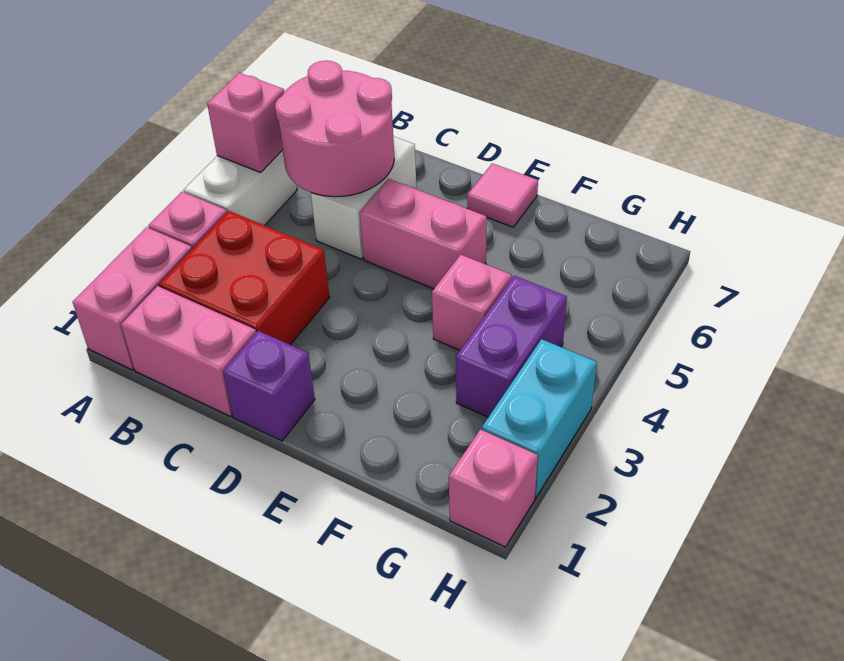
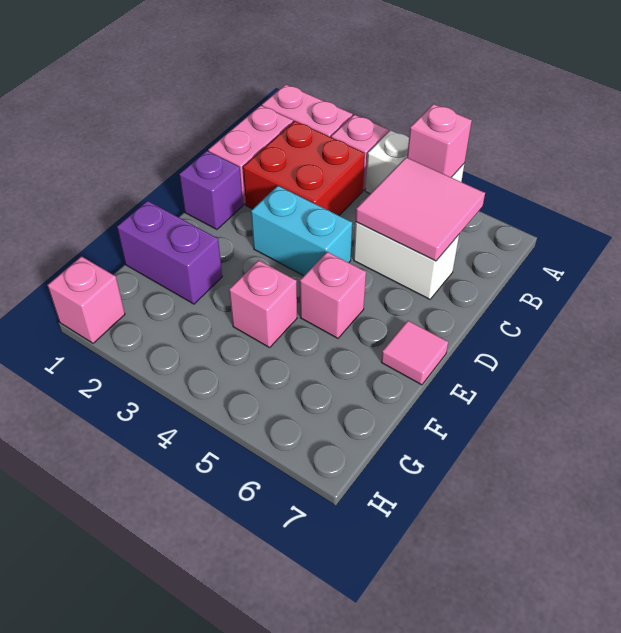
pink 2x2 round brick [275,61,394,197] -> pink 2x2 tile [356,157,485,261]
pink 1x2 brick [360,179,487,289] -> pink 1x1 brick [300,252,366,338]
purple 1x2 brick [456,276,567,417] -> purple 1x2 brick moved to [117,201,222,304]
cyan 1x2 brick [482,339,597,498] -> cyan 1x2 brick moved to [251,186,352,276]

